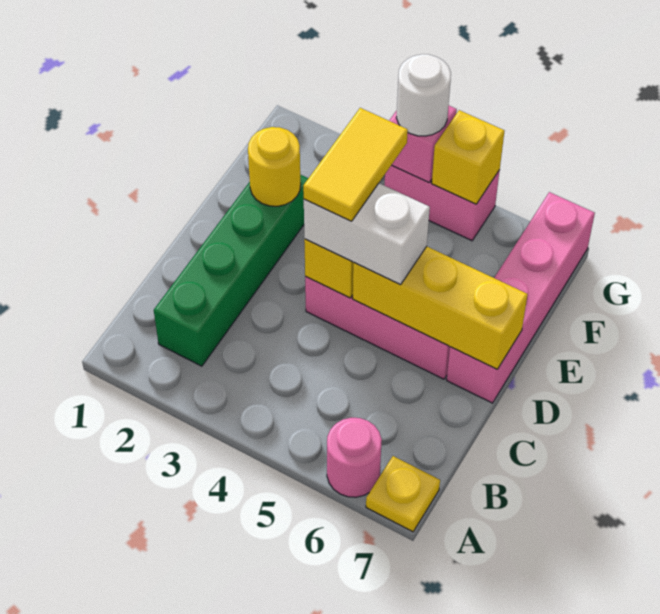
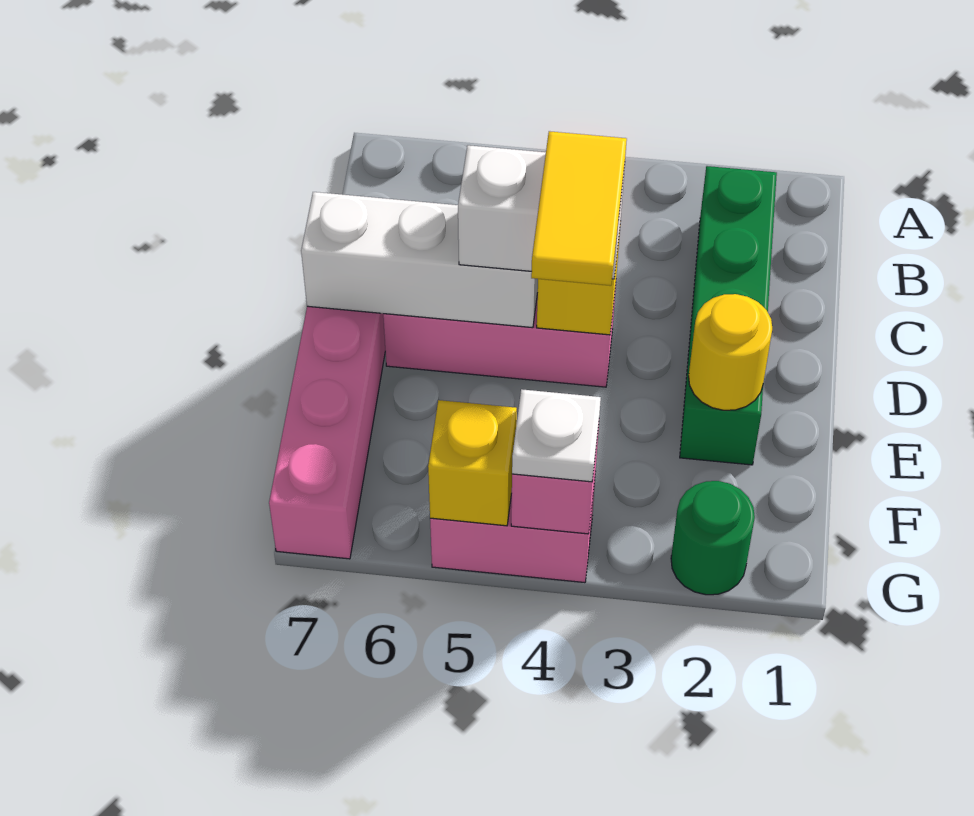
pink 1x1 round brick [327,418,382,497] -> none
yellow 1x1 plate [366,456,440,532] -> none
yellow 1x3 brick [353,246,528,369] -> white 1x3 brick [301,192,538,328]
none -> green 1x1 round brick [671,481,755,595]
white 1x1 round brick [396,54,451,136] -> white 1x1 plate [512,389,601,482]

